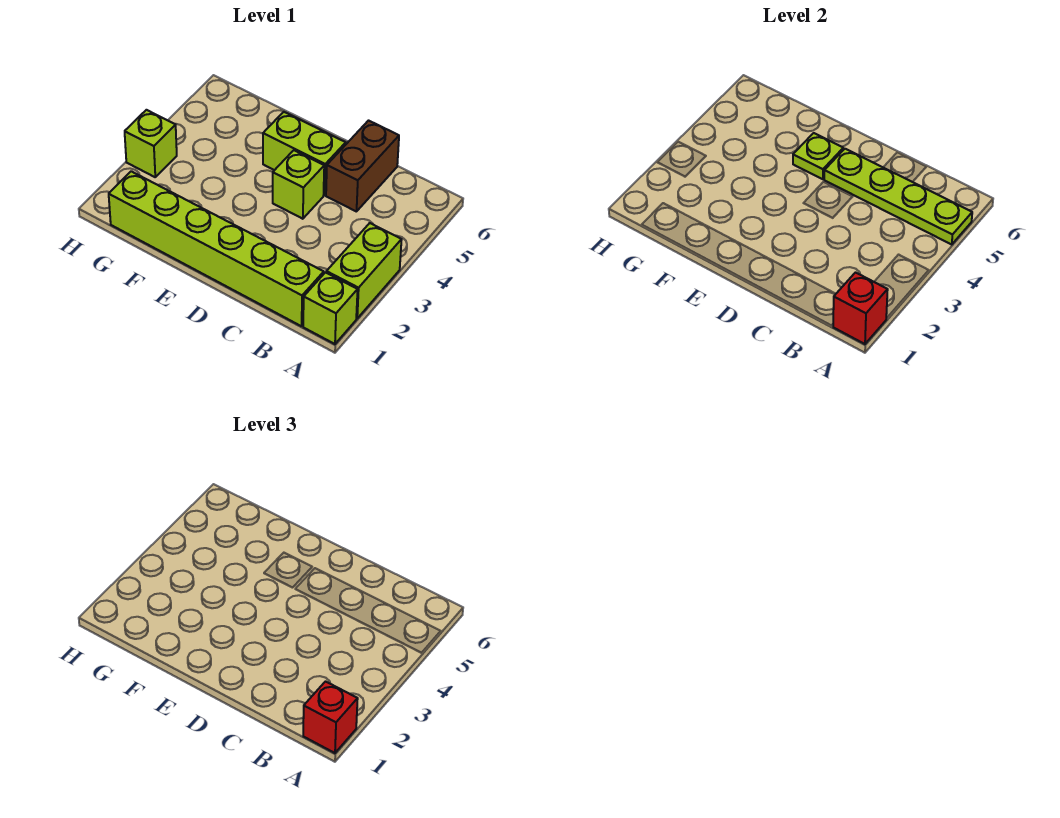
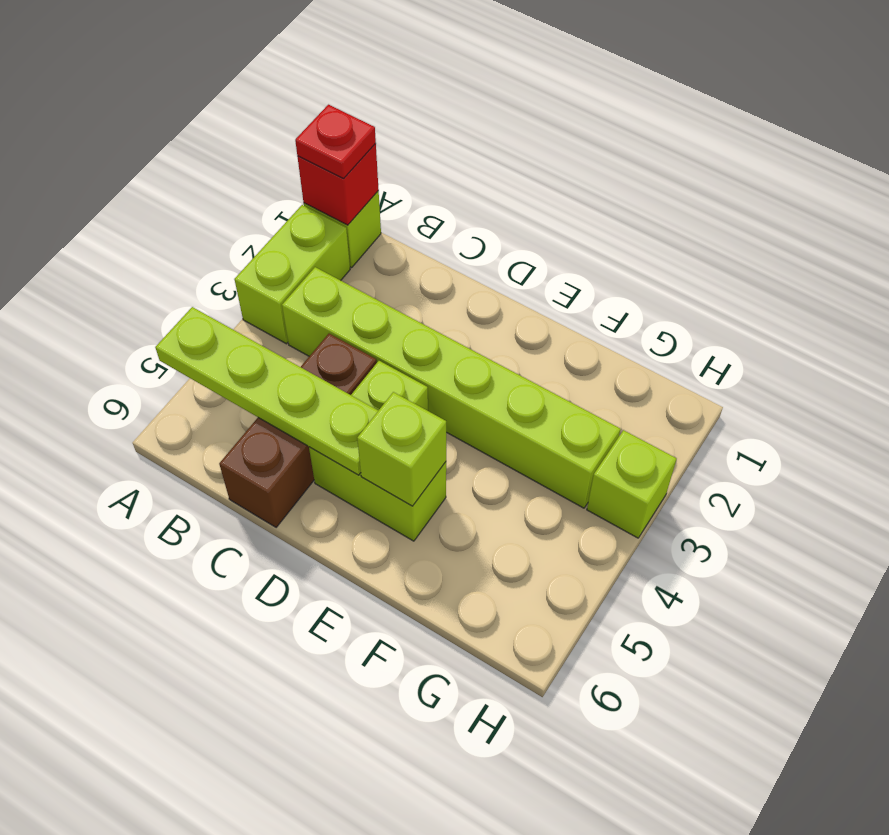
red 1x1 brick [303,682,358,753] -> red 1x1 plate [295,105,376,179]
lime 1x6 brick [109,171,324,326] -> lime 1x6 brick moved to [282,267,621,508]
brown 1x2 brick [326,121,399,212] -> brown 1x3 brick [219,334,377,527]
lime 1x1 plate [793,133,843,179] -> lime 1x1 brick [357,392,446,506]

